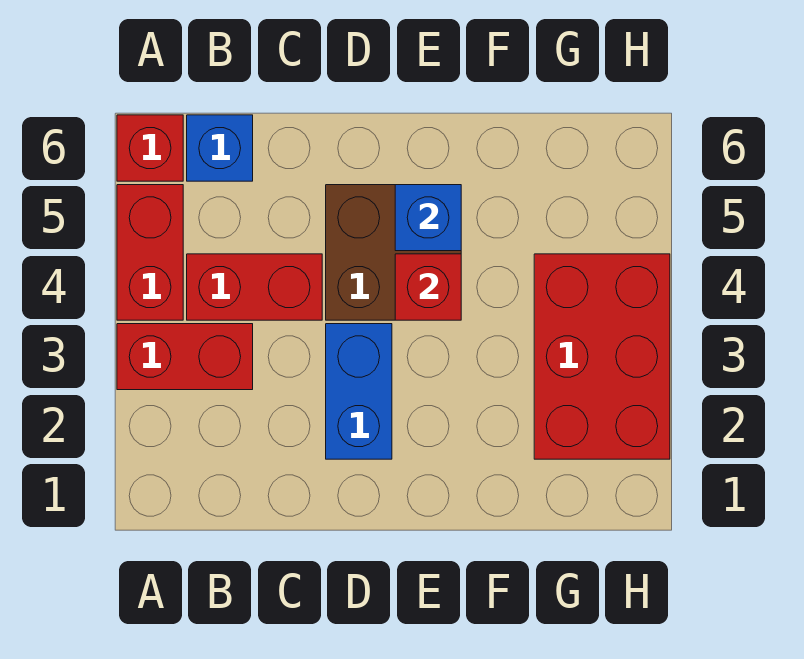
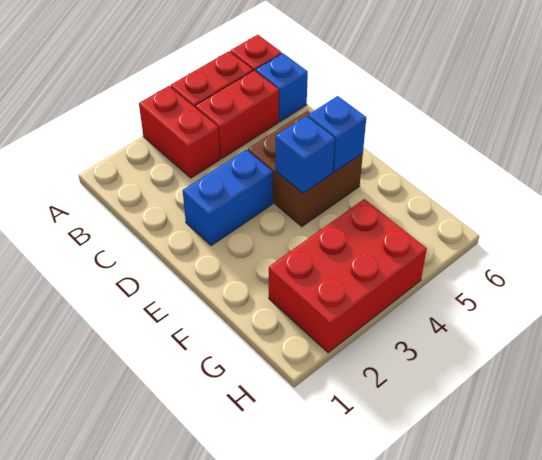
red 1x2 brick [187,254,322,320] -> red 1x2 brick turned to [195,70,279,159]
red 1x1 brick [395,254,461,320] -> blue 1x1 brick [276,116,335,193]

